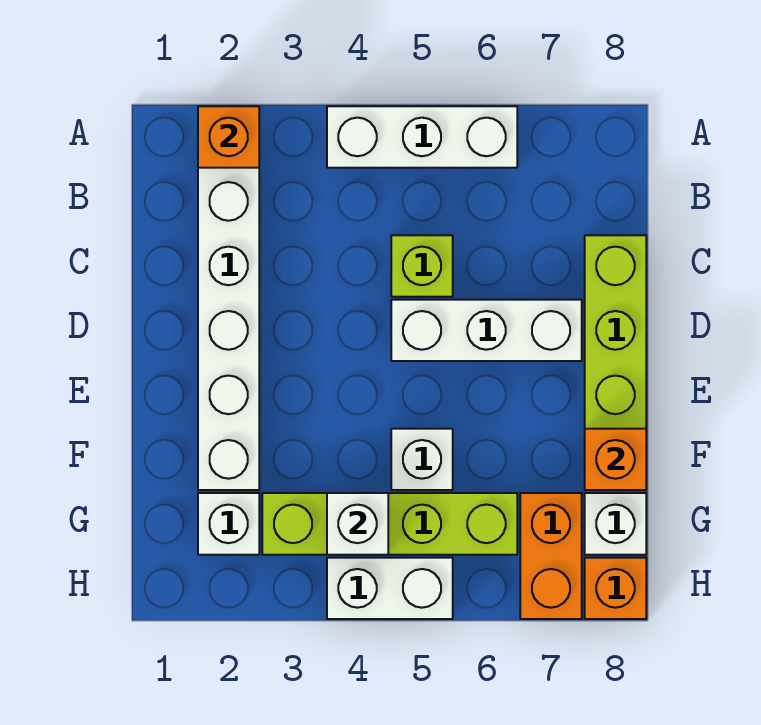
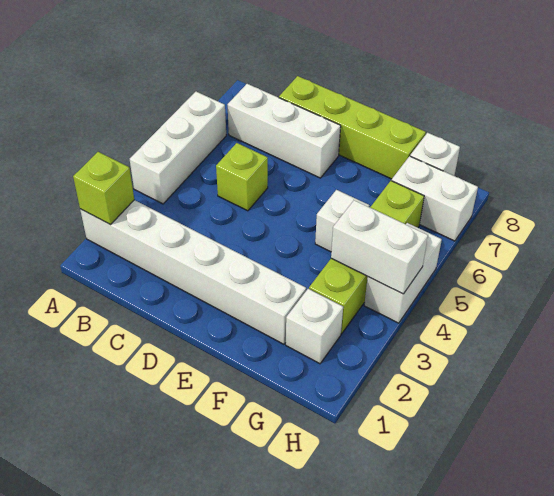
orange 1x1 brick [198,106,259,168] -> lime 1x1 brick [73,152,134,225]
white 1x3 brick [391,300,582,361] -> white 1x3 brick turned to [227,84,341,178]
orange 1x1 brick [585,429,646,490] -> none
white 1x1 brick [327,493,388,555] -> white 1x2 brick [331,200,428,294]
orange 1x2 brick [520,493,582,619] -> white 1x2 brick [391,156,478,241]
orange 1x1 brick [585,558,646,619] -> none

